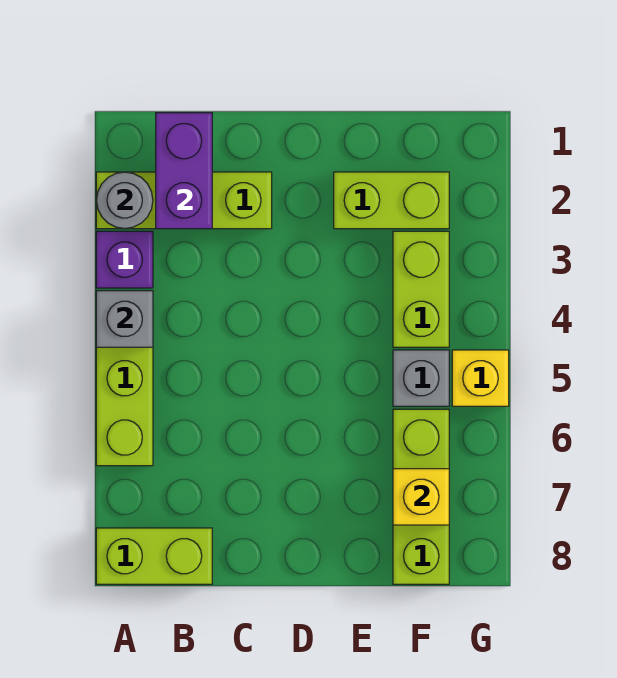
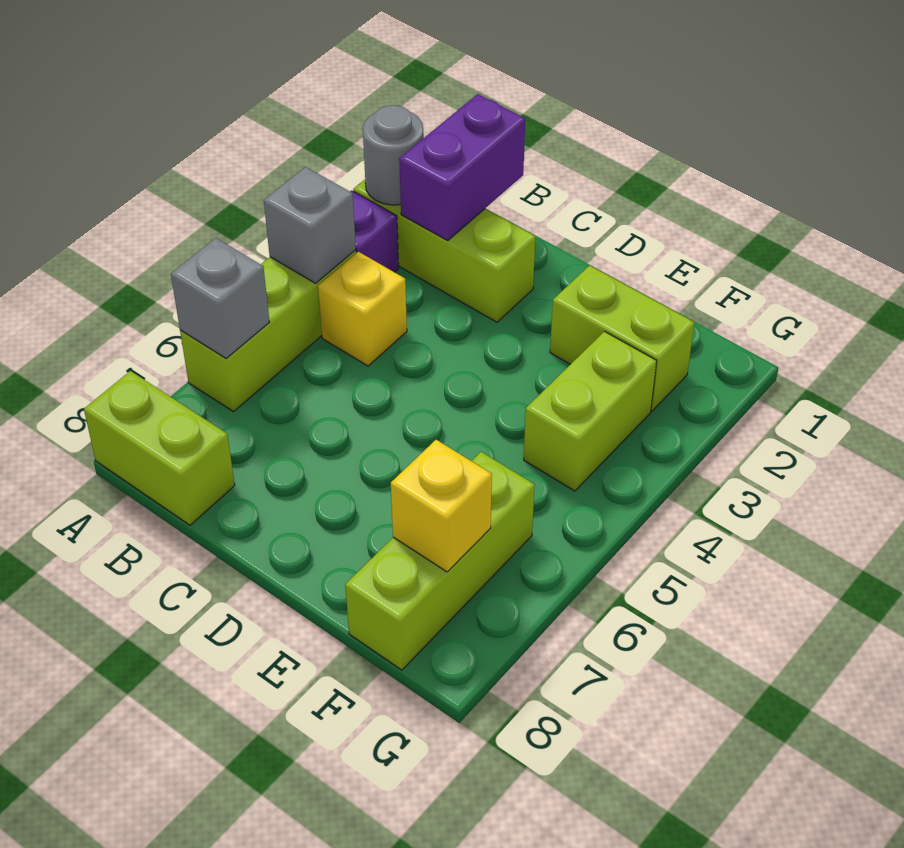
grey 1x1 brick [393,350,449,406] -> grey 1x1 brick moved to [171,238,269,358]
yellow 1x1 brick [452,350,509,406] -> yellow 1x1 brick moved to [318,252,407,366]

